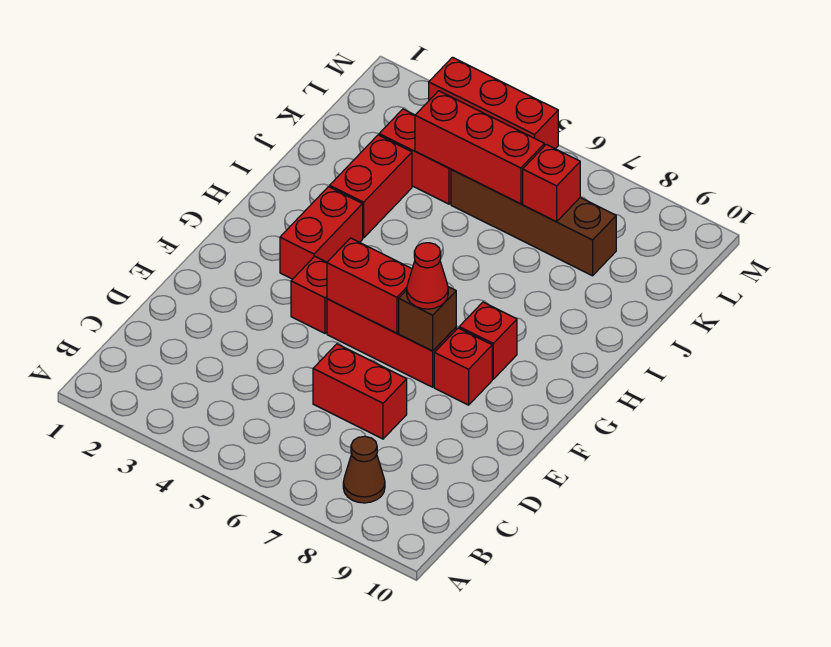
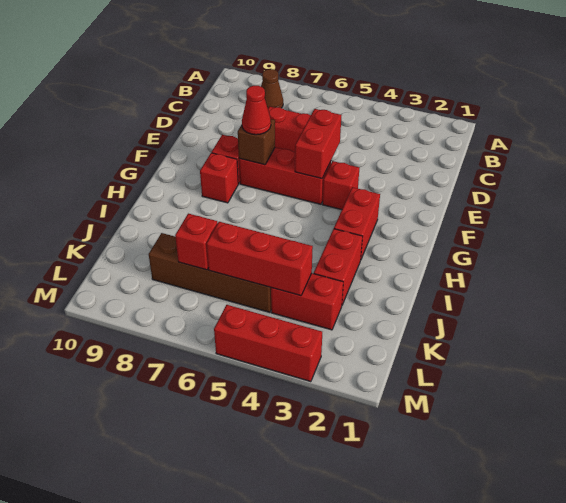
red 1x2 brick [327,238,412,333] -> red 1x2 brick turned to [295,109,341,178]

